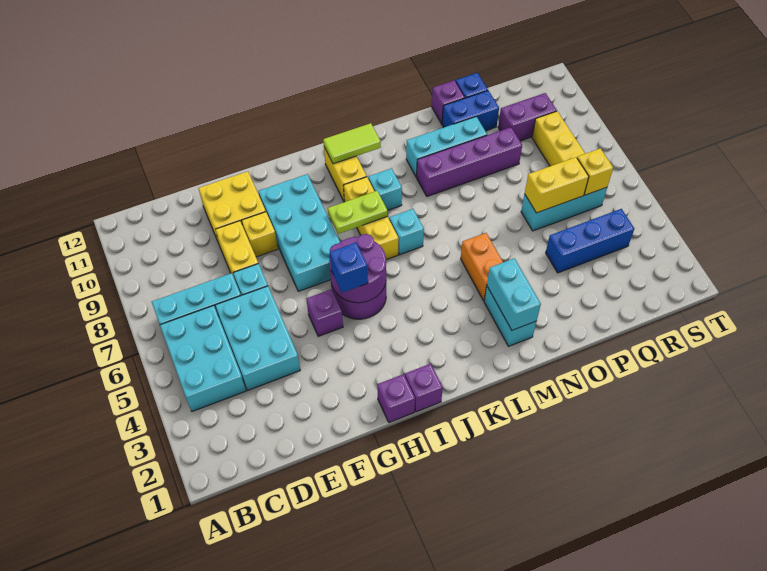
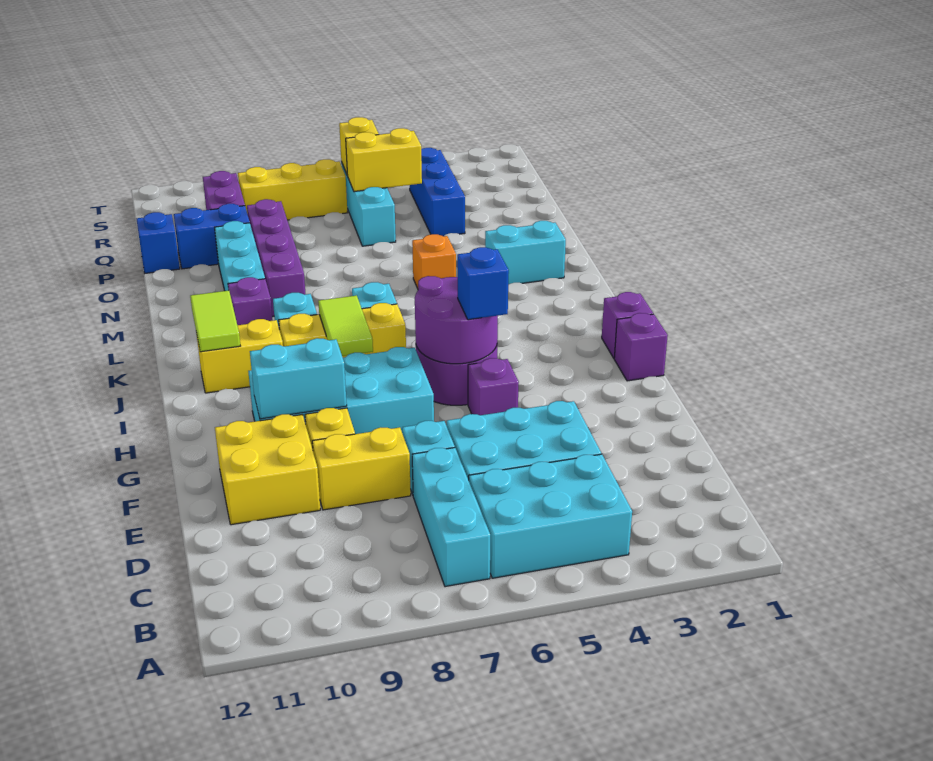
lime 1x2 plate [328,191,388,234] -> lime 1x2 tile [318,295,373,356]
cyan 1x2 brick [487,258,541,330] -> cyan 1x2 brick moved to [250,338,347,419]
orange 1x2 brick [461,233,503,301] -> orange 1x1 brick [412,234,456,289]
blue 1x2 brick [442,91,499,131] -> blue 1x2 brick turned to [174,204,250,269]
purple 1x1 brick [432,80,465,124] -> purple 1x1 brick moved to [228,277,273,325]
yellow 1x2 brick [525,157,589,213] -> yellow 1x2 brick turned to [346,128,422,192]

